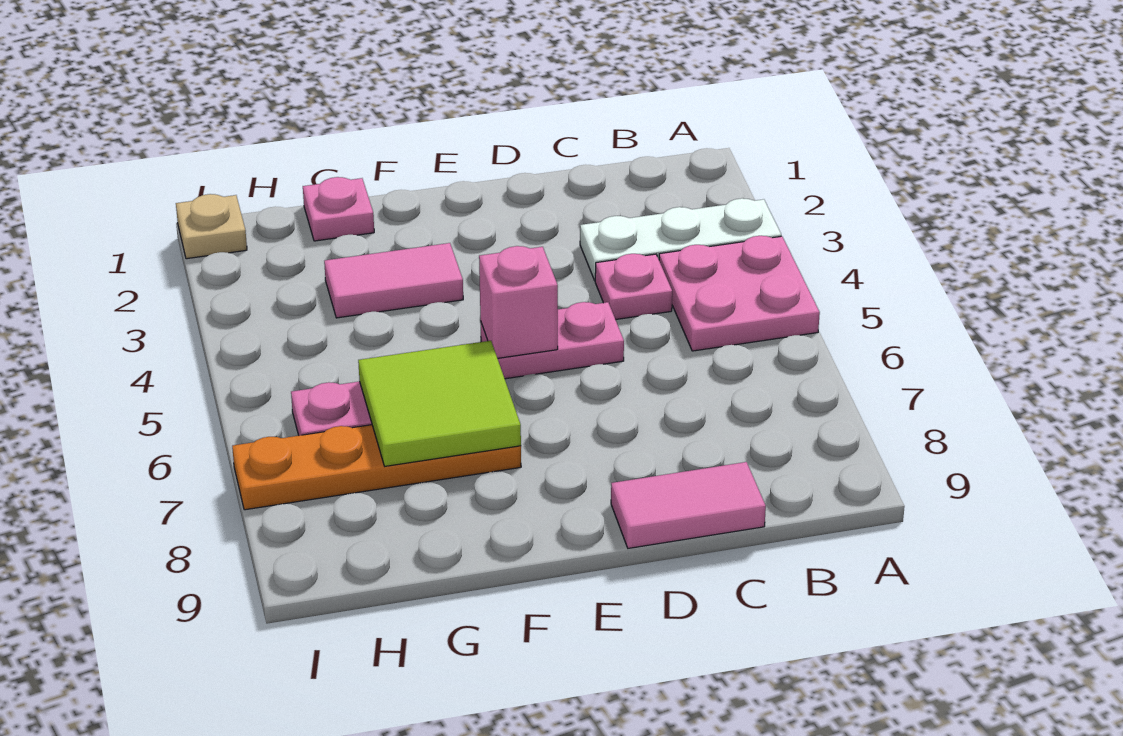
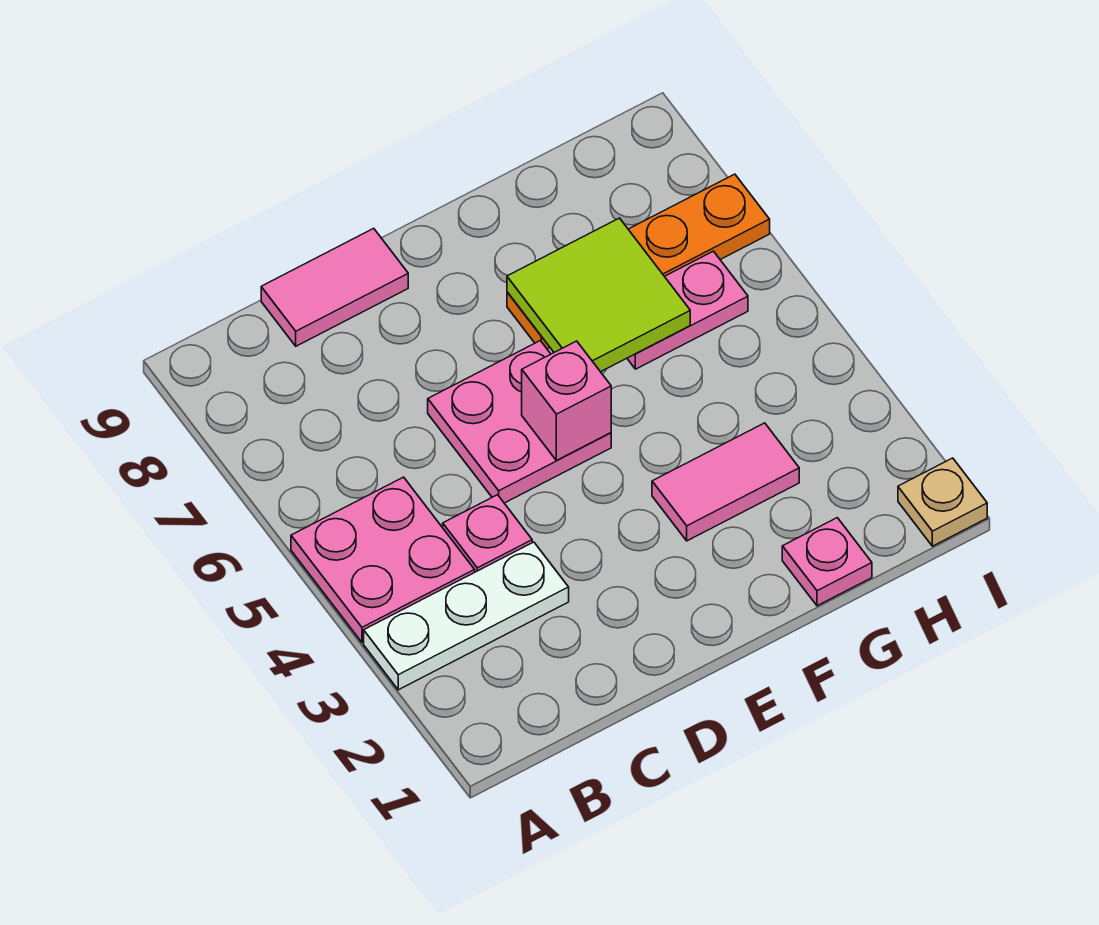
pink 1x2 plate [481,302,624,379] -> pink 2x2 plate [428,341,611,503]

